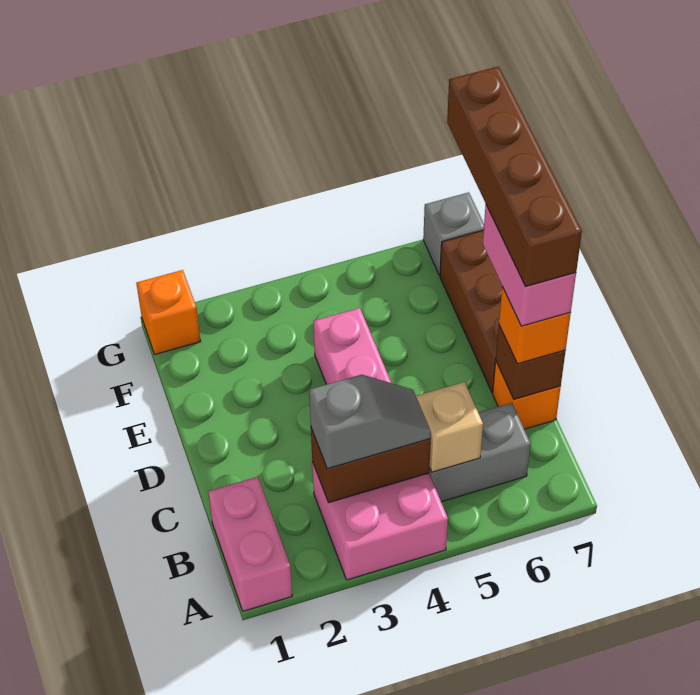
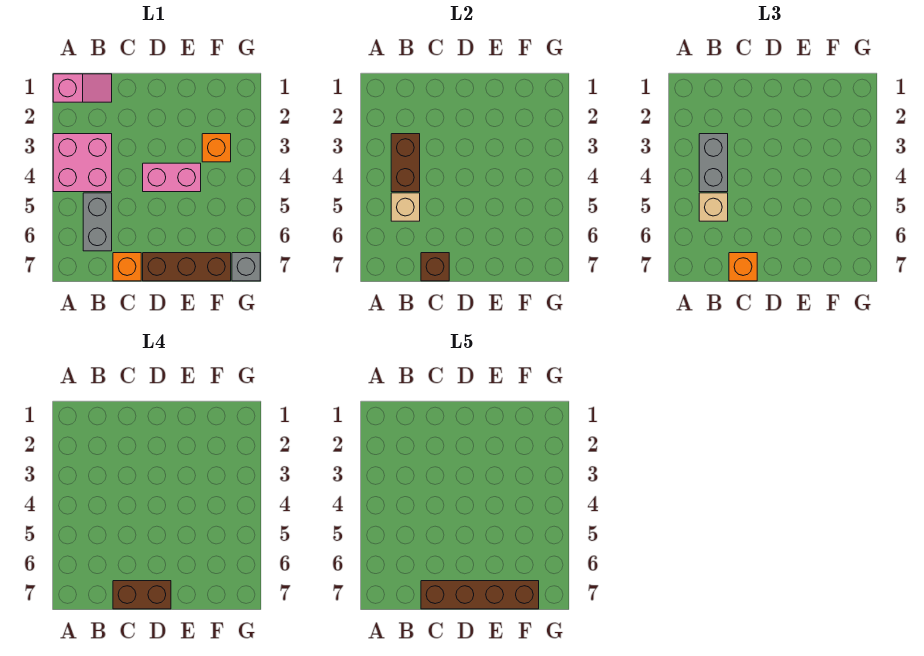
pink 1x2 brick [208,477,292,611] -> pink 1x2 slope [53,74,112,102]
grey 1x2 slope [309,375,431,469] -> grey 1x2 brick [699,134,728,192]
none -> tan 1x1 brick [699,193,728,221]
pink 1x2 brick [483,205,576,326] -> brown 1x2 brick [113,581,171,609]
orange 1x1 brick [136,270,201,354] -> orange 1x1 brick moved to [202,134,231,162]

